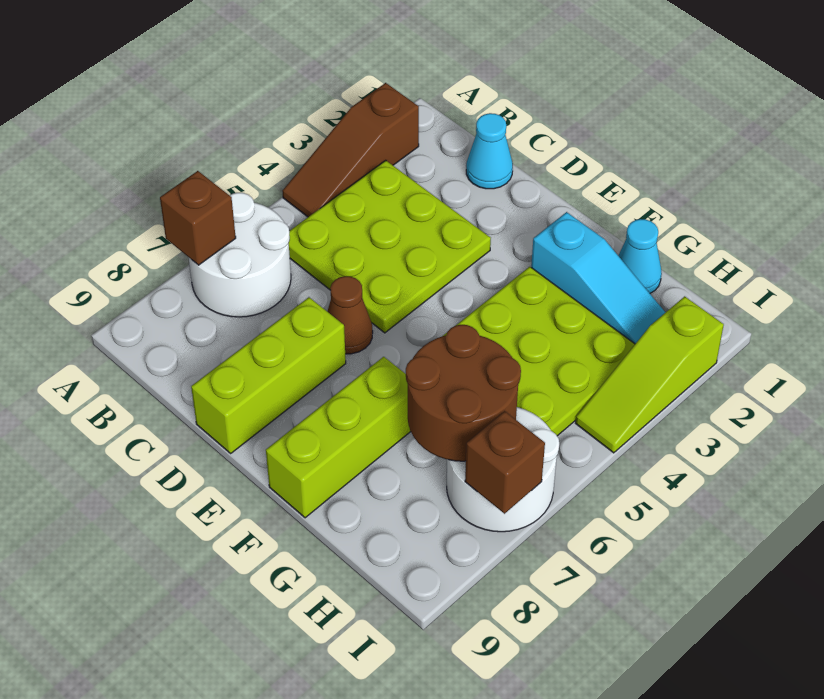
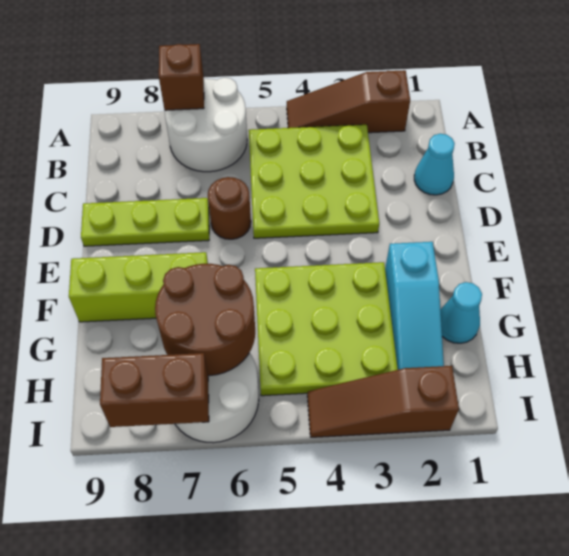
brown 1x1 cone [327,276,373,354] -> brown 1x1 round brick [208,177,251,239]
lime 1x3 brick [191,297,346,453] -> lime 1x3 plate [81,198,209,246]
lime 1x3 slope [576,296,724,453] -> brown 1x3 slope [307,366,459,437]
brown 1x1 brick [465,411,545,514] -> brown 1x2 brick [100,353,209,427]

